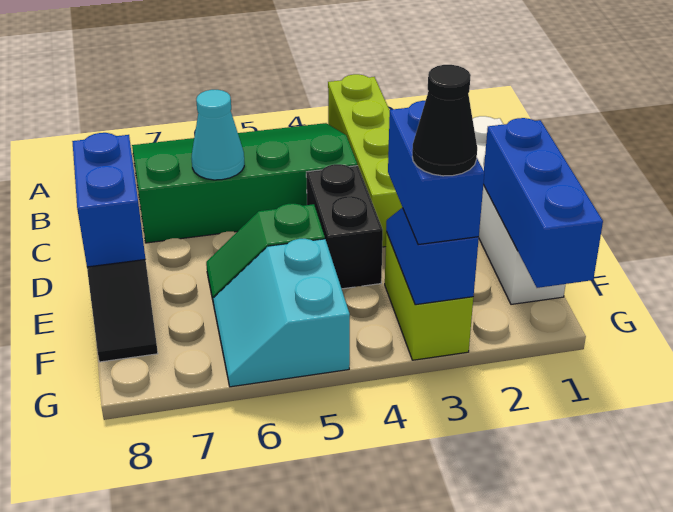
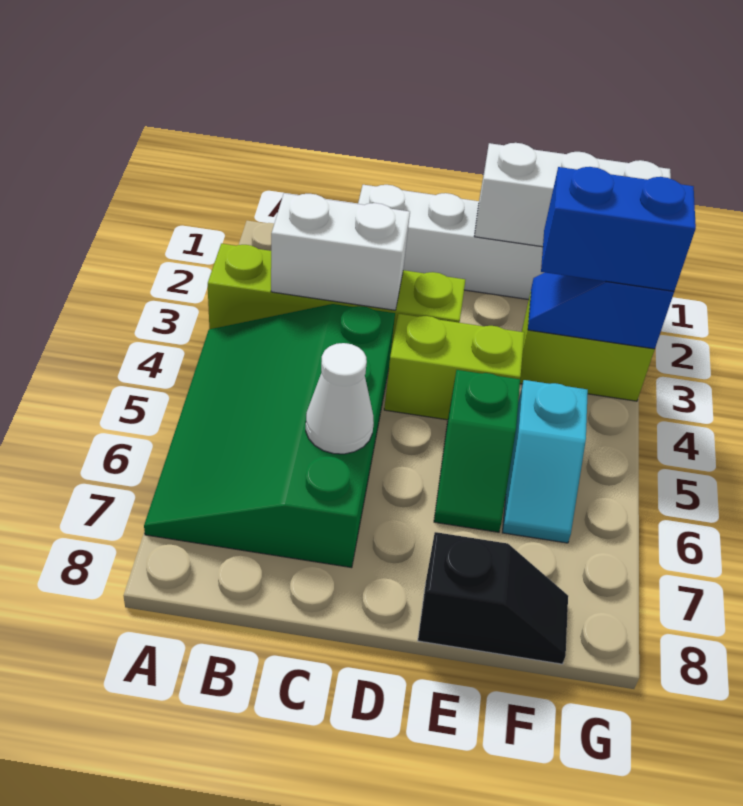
none -> white 1x2 brick [271,193,410,310]
cyan 1x1 cone [191,90,244,180] -> white 1x1 cone [306,343,374,454]
black 1x2 brick [306,164,383,289] -> lime 1x2 brick [384,314,524,420]
blue 1x2 brick [72,133,145,267] -> none
blue 1x3 brick [483,118,603,288] -> white 1x3 brick [474,143,671,247]
cyan 2x2 slope [213,239,350,387] -> cyan 1x2 slope [502,380,588,543]
black 1x1 cone [412,65,477,176] -> none

